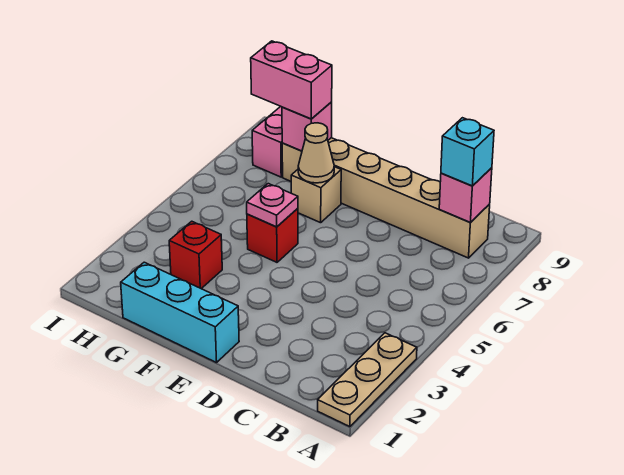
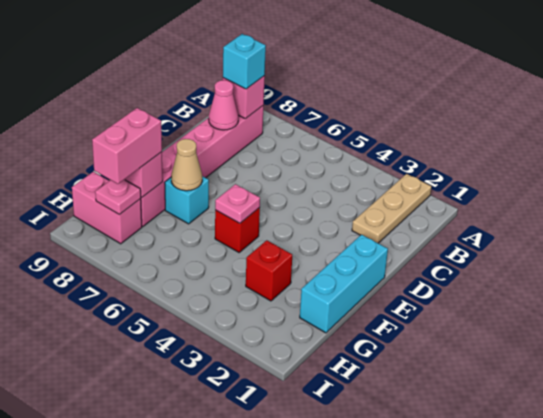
tan 1x3 plate [318,333,417,427] -> tan 1x3 plate turned to [352,174,431,243]
tan 1x6 brick [282,138,490,258] -> pink 1x6 brick [141,106,263,226]
none -> pink 1x1 cone [209,80,238,130]
tan 1x1 brick [291,167,341,223] -> cyan 1x1 brick [165,176,209,224]
none -> pink 1x1 plate [95,180,141,215]

